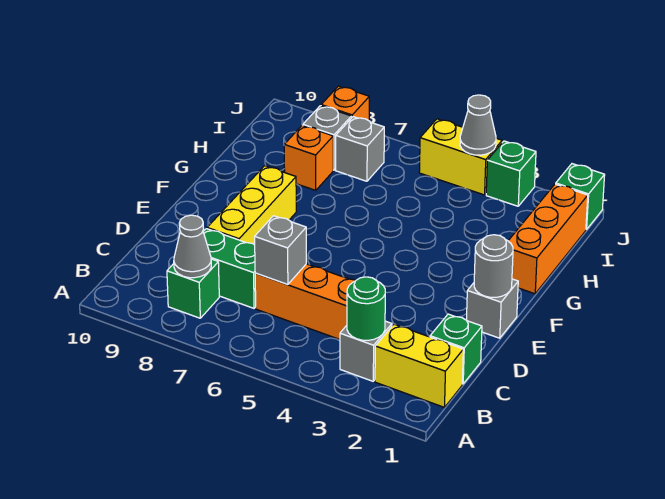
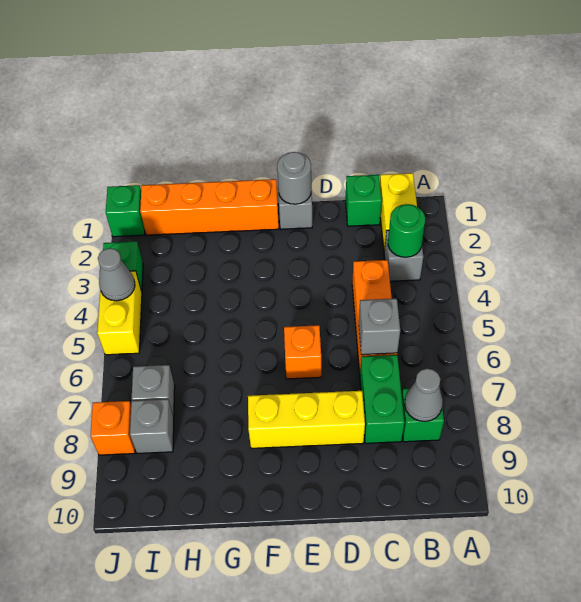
orange 1x3 brick [508,184,588,294] -> orange 1x4 brick [140,179,279,235]
orange 1x1 brick [284,125,333,190] -> orange 1x1 brick moved to [284,325,321,379]

